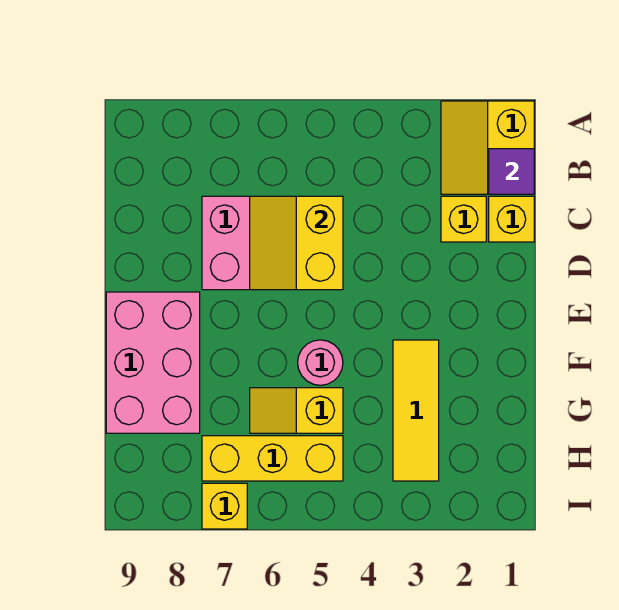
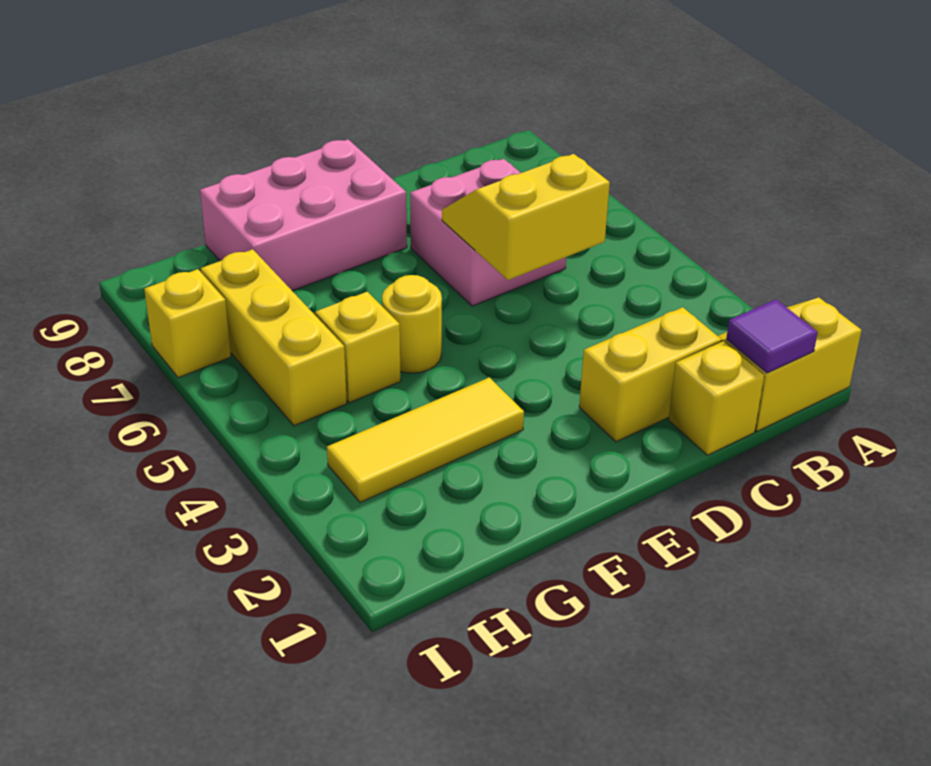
yellow 1x1 brick [441,196,486,242] -> yellow 1x2 brick [579,307,722,442]
pink 1x1 round brick [298,340,343,385] -> yellow 1x1 round brick [382,275,442,373]

